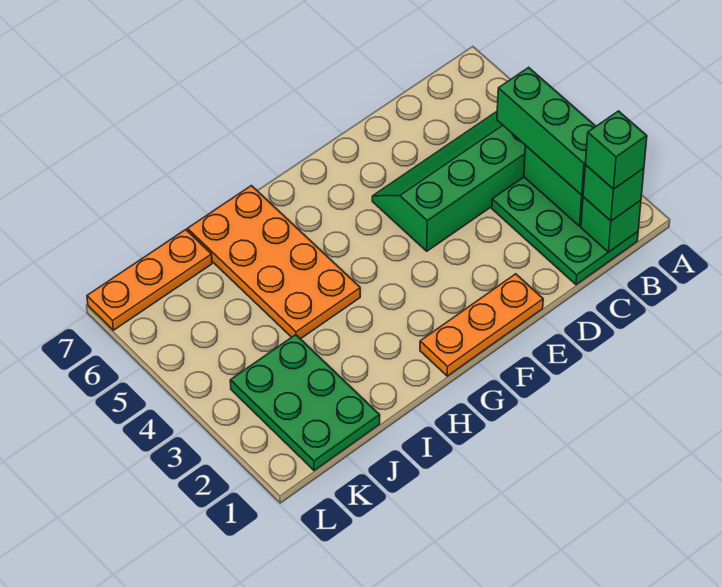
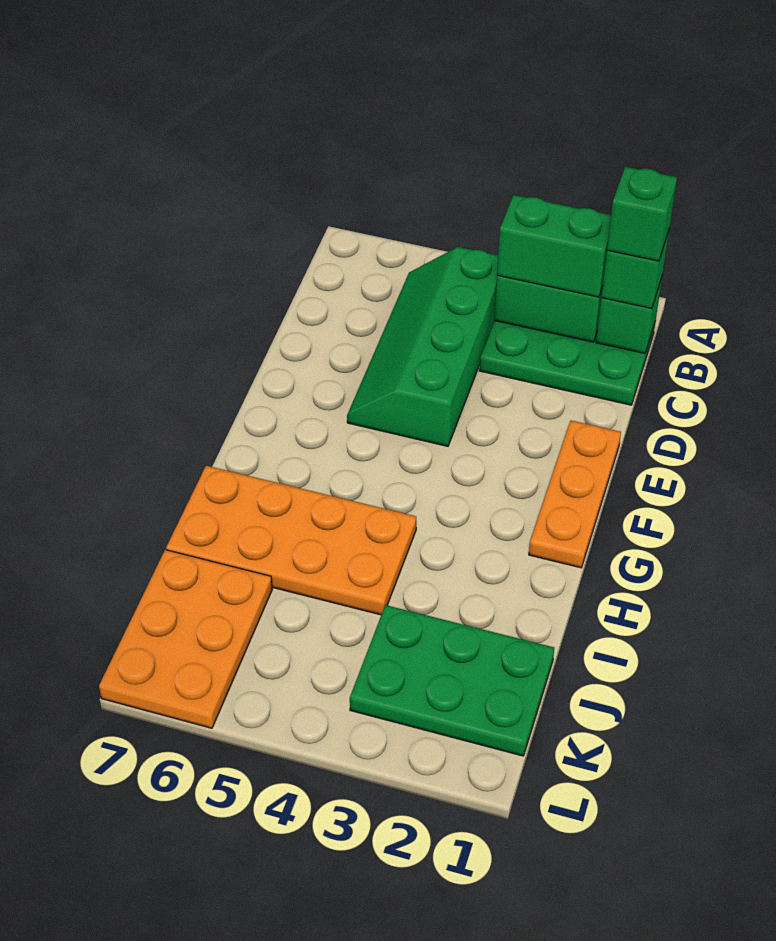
green 1x3 brick [497,67,596,195] -> green 1x2 brick [497,195,611,297]
orange 1x3 plate [87,230,212,330] -> orange 2x3 plate [99,550,272,728]

